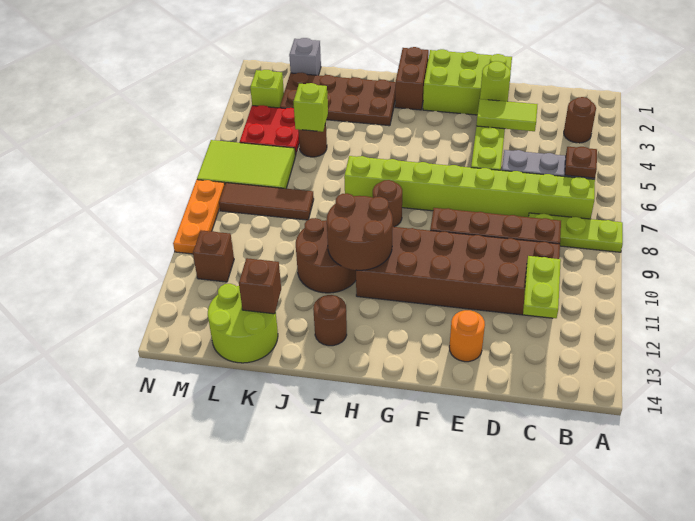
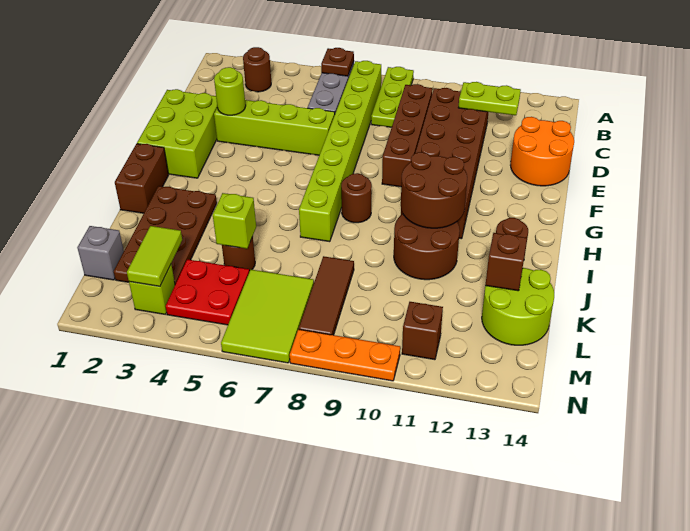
lime 1x2 tile [476,99,538,131] -> lime 1x2 tile moved to [127,226,182,286]
orange 1x1 round brick [449,310,485,362] -> orange 2x2 round brick [510,117,574,186]
brown 1x2 brick [395,47,429,110] -> brown 1x2 brick turned to [115,144,169,213]

